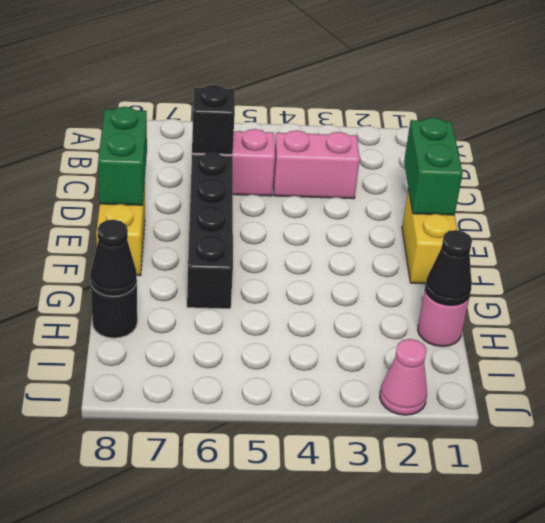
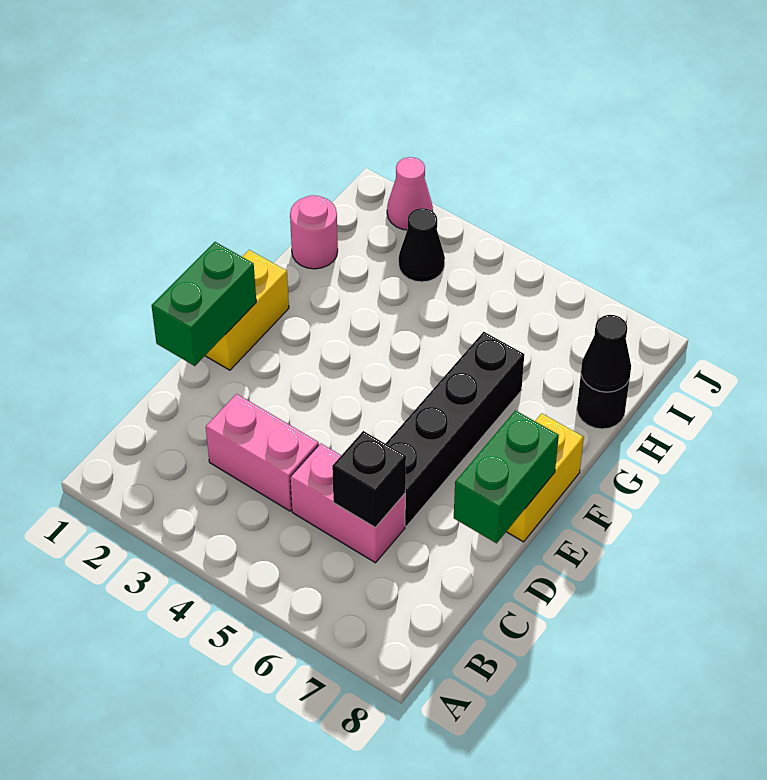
black 1x1 cone [425,230,472,306] -> black 1x1 cone moved to [399,208,445,282]

